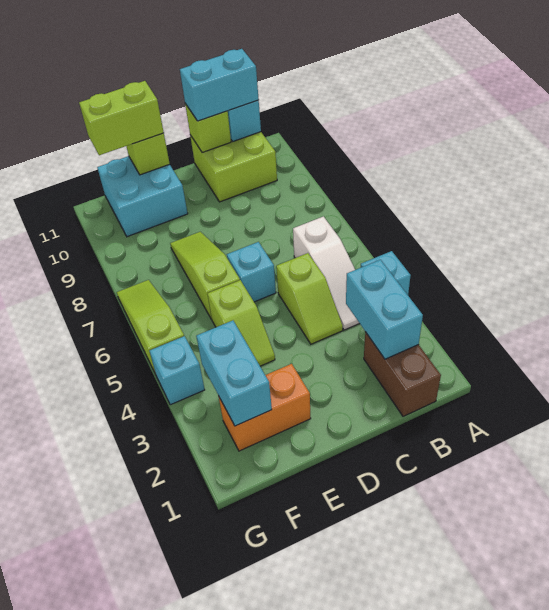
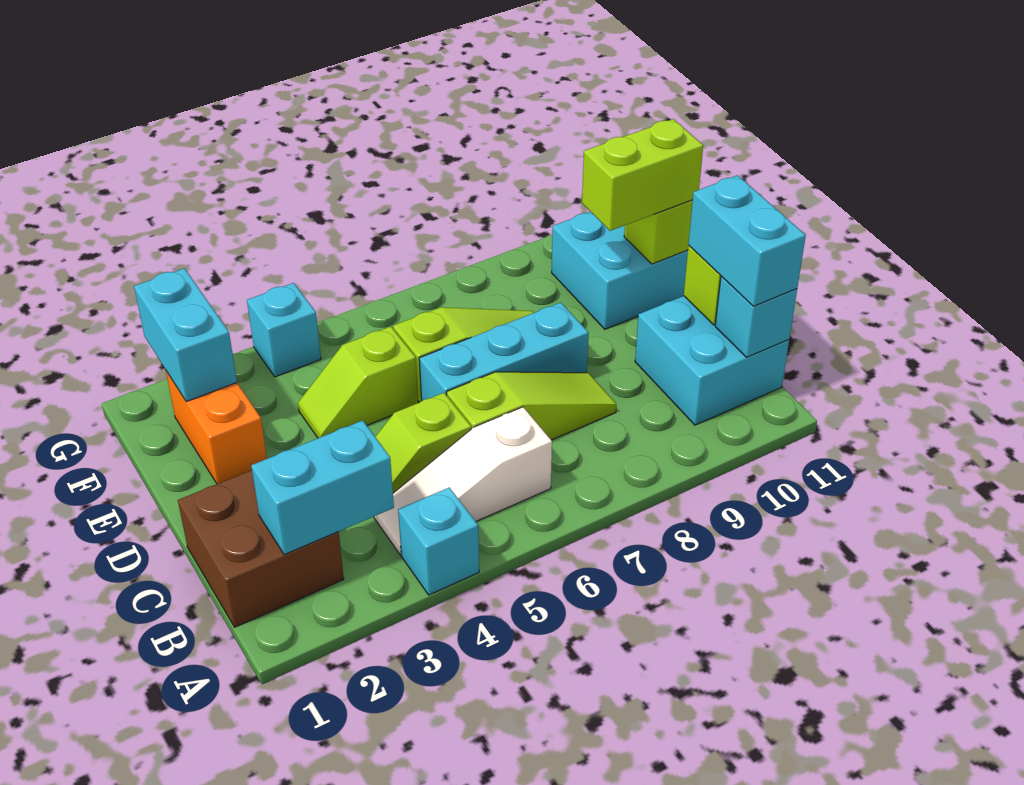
brown 1x2 brick [364,332,441,416] -> brown 2x2 brick [178,470,344,627]
lime 2x2 brick [190,132,277,202] -> cyan 2x2 brick [635,296,789,425]
cyan 1x1 brick [227,242,276,302] -> cyan 1x3 brick [419,302,589,401]
lime 1x2 brick [79,81,164,155] -> lime 1x2 brick turned to [582,119,703,231]
cyan 1x2 brick [196,321,272,426] -> cyan 1x2 brick turned to [134,268,237,402]
lime 1x3 slope [117,280,184,372] -> lime 1x3 slope moved to [447,372,616,440]

